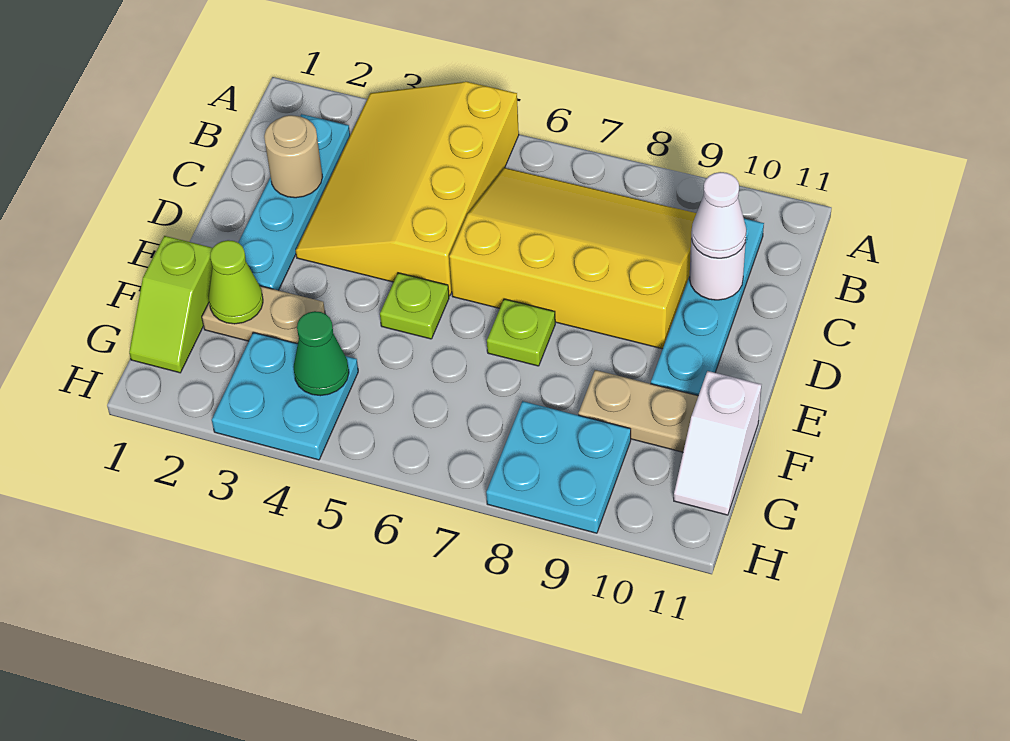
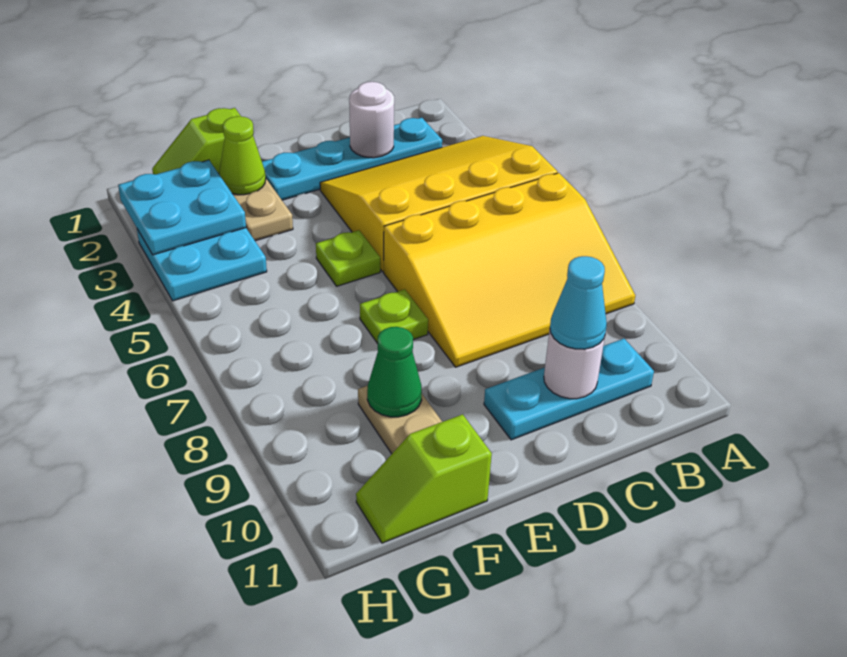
yellow 3x4 slope [449,168,697,349] -> yellow 3x4 slope turned to [384,173,635,367]
cyan 1x4 plate [651,219,764,396] -> cyan 1x3 plate [484,339,654,440]
tan 1x1 round brick [264,115,322,198] -> white 1x1 round brick [349,82,394,158]
white 1x1 cone [691,172,746,258] -> cyan 1x1 cone [550,256,607,349]
white 1x2 slope [674,371,761,515] -> lime 1x2 slope [356,414,492,543]
green 1x1 cone [293,311,349,396] -> green 1x1 cone moved to [367,327,422,417]
cyan 2x2 plate [486,401,631,533] -> cyan 2x2 plate moved to [118,160,246,255]

